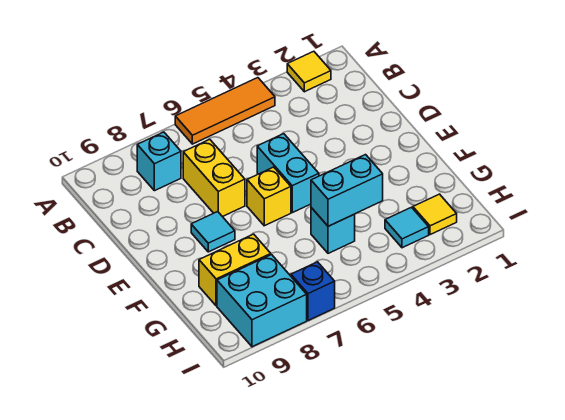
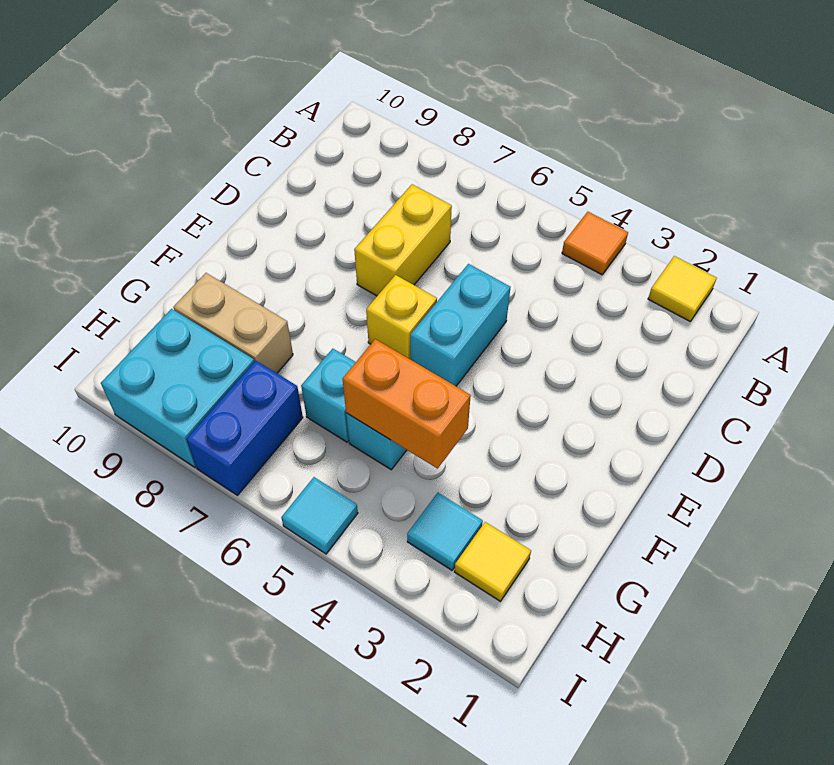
orange 1x3 tile [175,78,275,144] -> orange 1x1 tile [562,212,628,275]
cyan 1x1 brick [137,132,181,191] -> cyan 1x1 brick moved to [301,349,356,442]
cyan 1x1 tile [191,212,235,252] -> cyan 1x1 tile moved to [281,477,358,554]
cyan 1x2 brick [311,155,383,226] -> orange 1x2 brick [343,339,471,469]
yellow 1x2 brick [199,234,271,306] -> tan 1x2 brick [173,273,293,373]
blue 1x1 brick [291,262,335,320] -> blue 1x2 brick [186,361,303,495]

